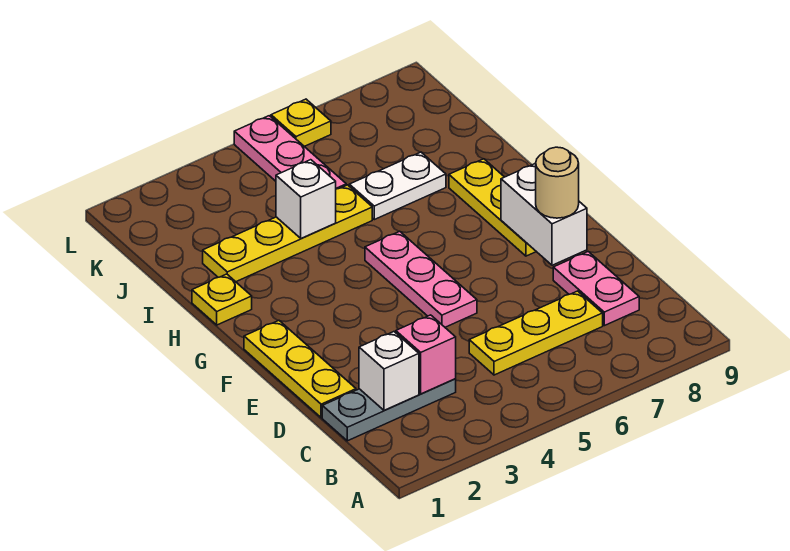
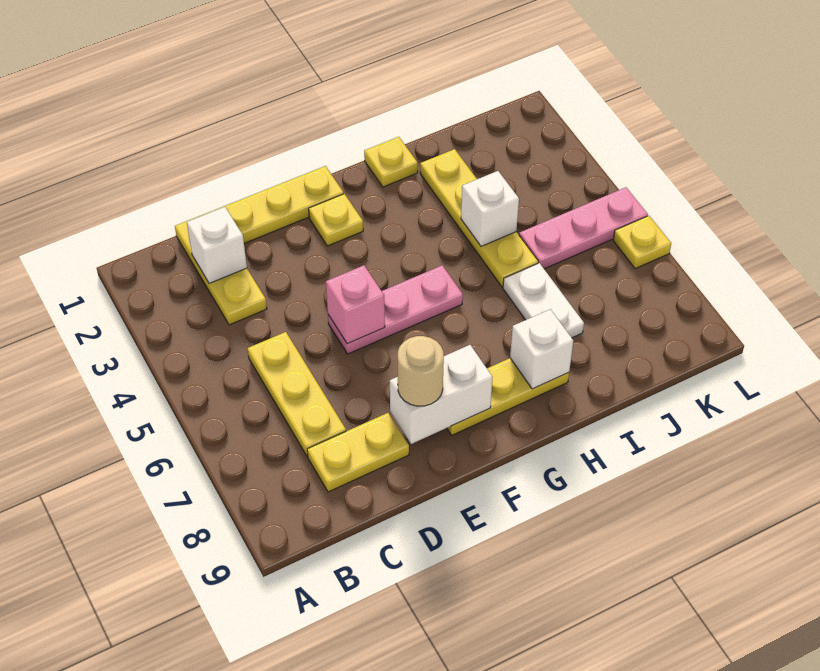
grey 1x3 plate [322,379,456,441] -> yellow 1x3 plate [175,211,267,325]
pink 1x1 brick [396,315,456,394] -> pink 1x1 brick moved to [326,265,385,344]
pink 1x2 plate [553,252,639,326] -> yellow 1x2 plate [307,413,409,492]
none -> yellow 1x1 plate [309,194,363,246]
none -> white 1x1 brick [510,309,573,389]

